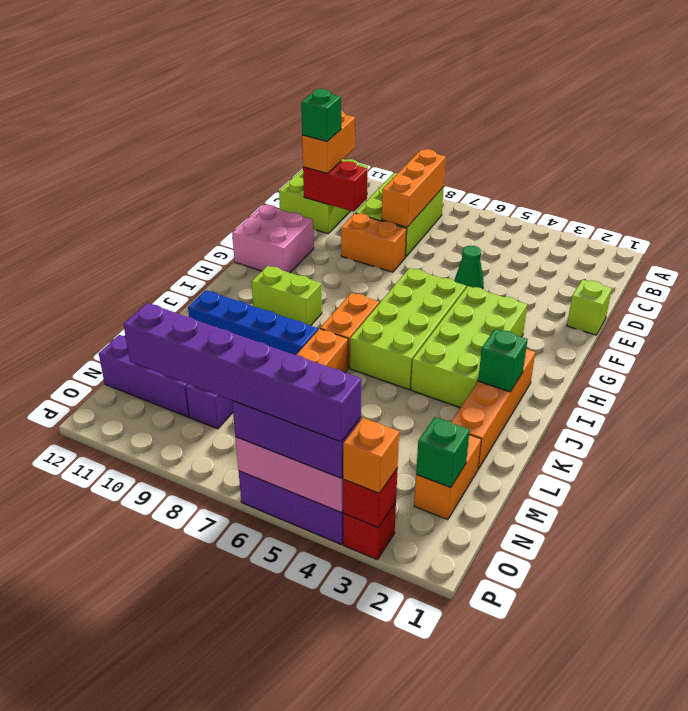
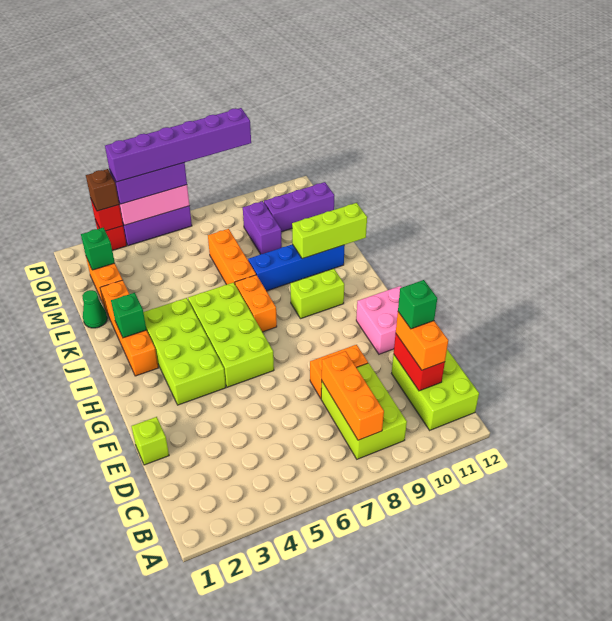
red 1x2 brick [303,161,367,212] -> red 1x2 brick turned to [394,334,445,391]
green 1x1 cone [454,246,484,289] -> green 1x1 cone moved to [82,290,107,328]
none -> lime 1x3 brick [292,203,367,259]
orange 1x1 brick [343,418,399,493] -> brown 1x1 brick [86,169,119,211]

